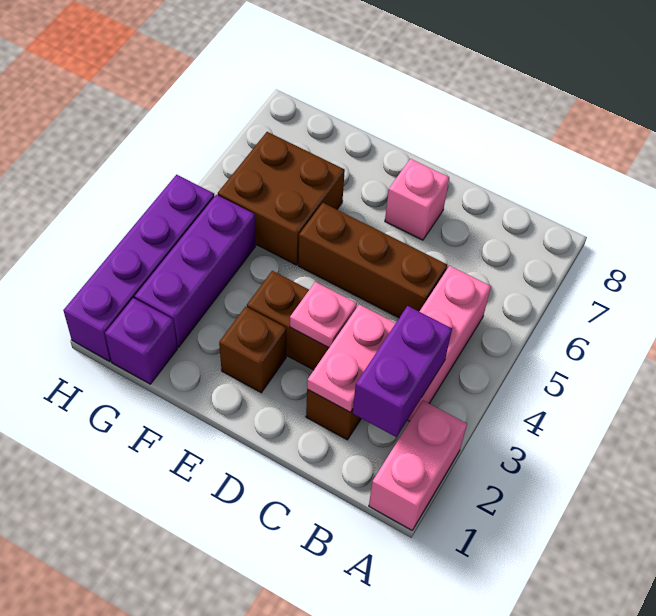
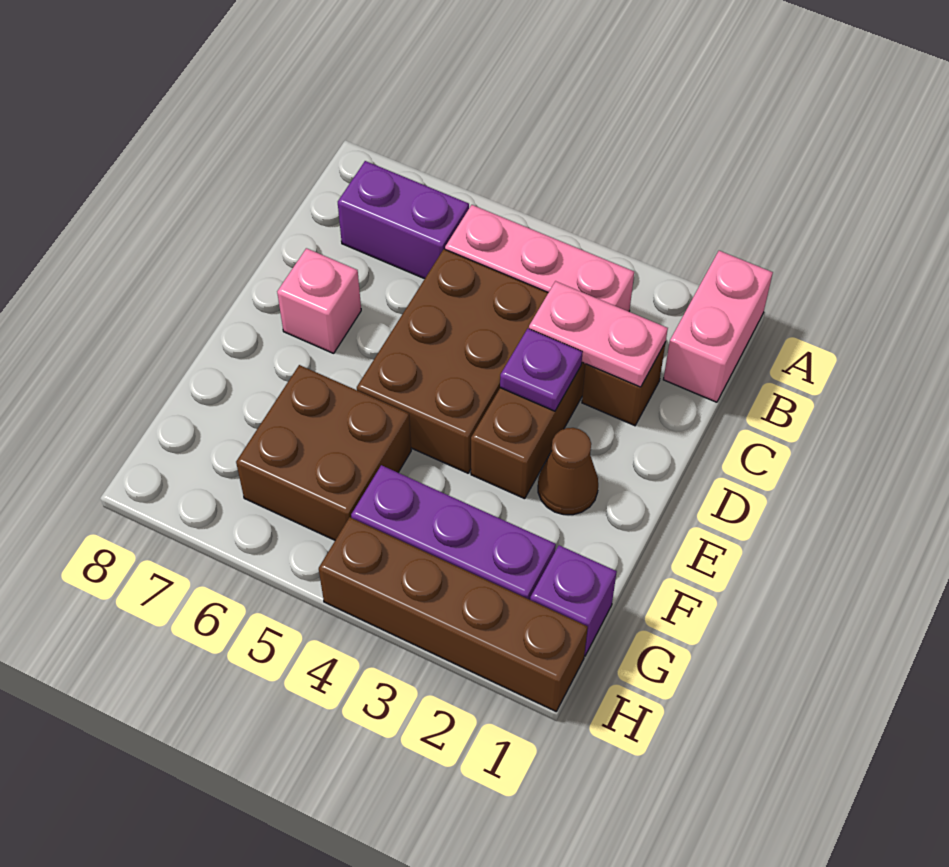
pink 1x2 brick [369,401,467,530] -> pink 1x2 brick turned to [663,251,773,402]
purple 1x2 brick [353,306,452,437] -> purple 1x2 brick moved to [338,161,469,279]
brown 1x3 brick [298,203,447,318] -> brown 2x3 brick [357,249,548,473]
pink 1x1 plate [290,282,357,348] -> purple 1x1 plate [500,329,583,411]
brown 1x1 brick [219,307,286,393] -> brown 1x1 cone [538,428,598,515]
purple 1x4 brick [63,175,215,361] -> brown 1x4 brick [319,517,588,711]

